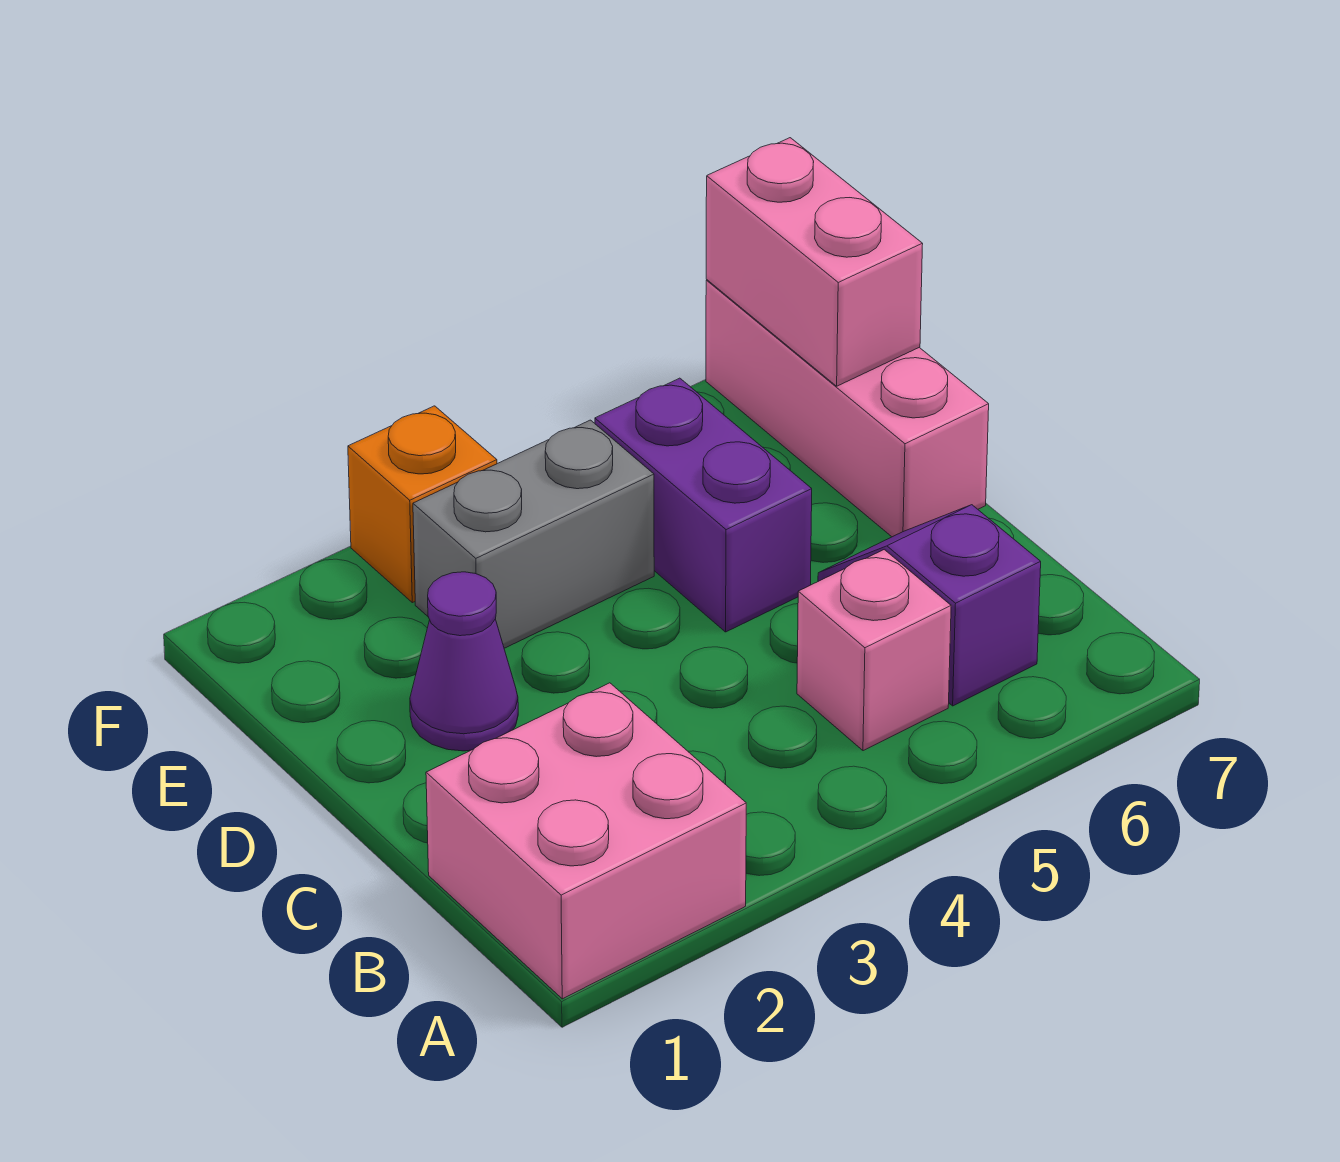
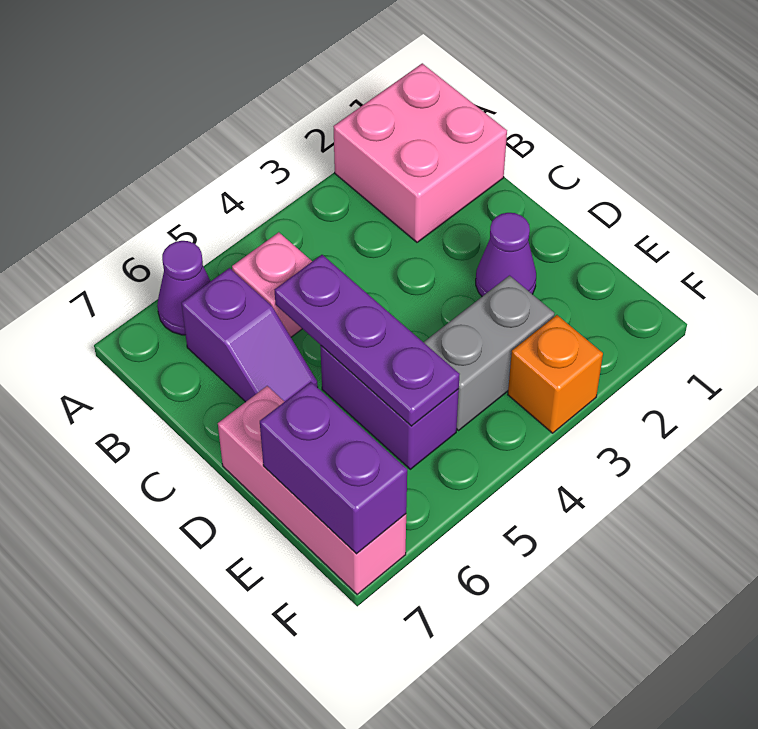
none -> purple 1x1 cone [157,241,211,335]
none -> purple 1x3 plate [275,255,460,426]
pink 1x2 brick [706,138,923,386] -> purple 1x2 brick [260,382,407,554]

